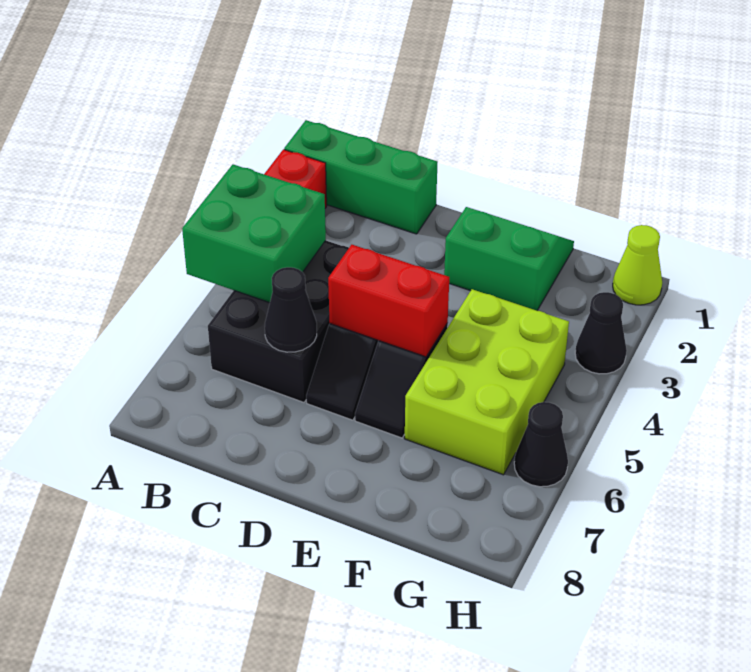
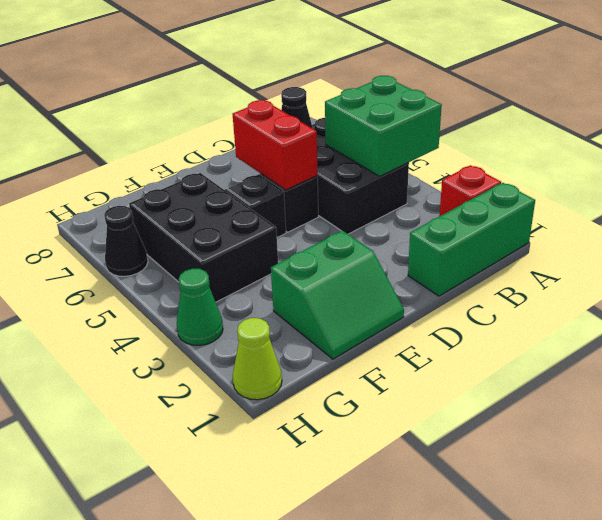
red 1x2 brick [328,245,449,357] -> red 1x2 brick turned to [233,100,318,190]
lime 2x3 brick [405,289,569,475] -> black 2x3 brick [129,173,278,302]
black 1x1 cone [575,292,627,374] -> green 1x1 cone [177,269,223,345]

